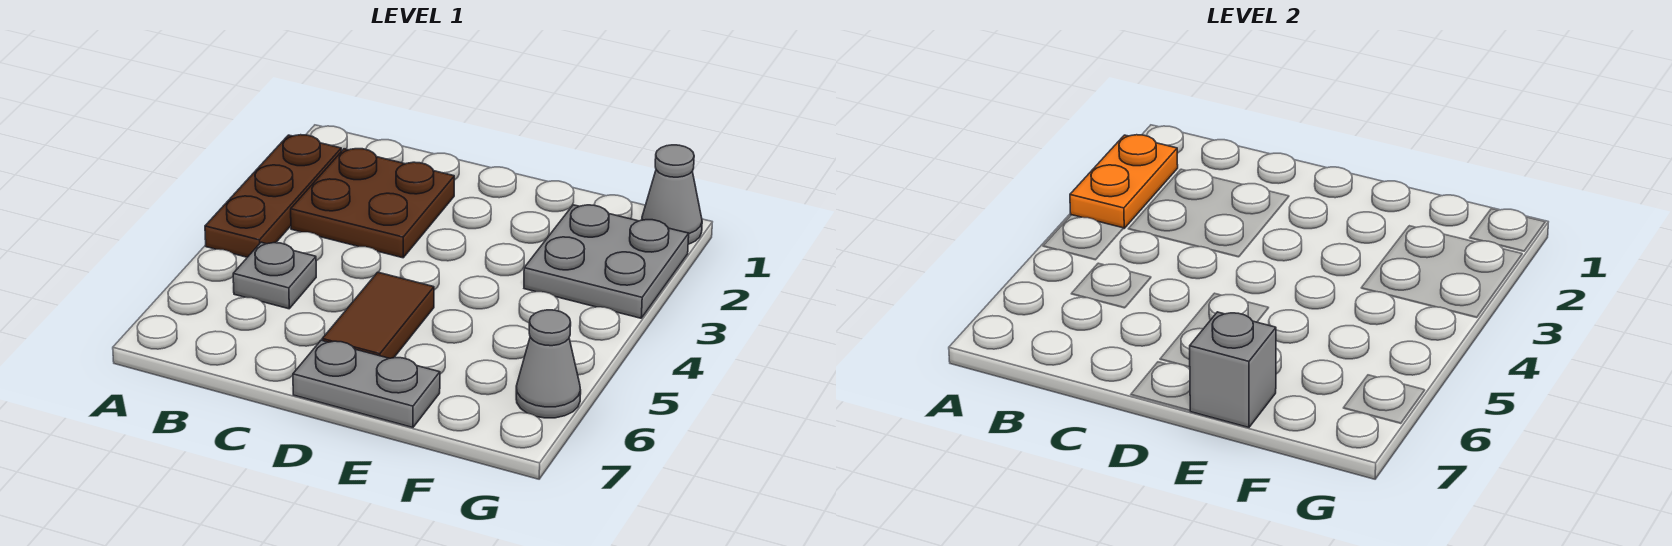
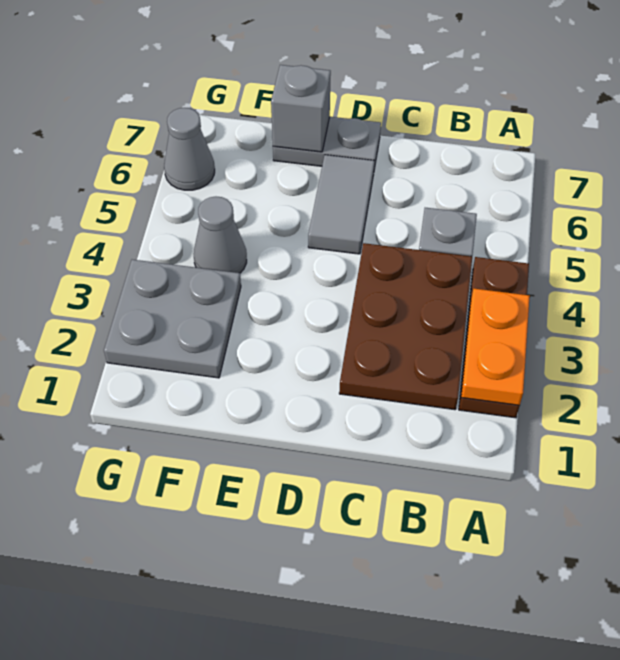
brown 2x2 plate [291,149,454,258] -> brown 2x3 plate [339,243,472,410]
brown 1x2 tile [322,272,434,358] -> grey 1x2 tile [308,155,374,254]
grey 1x1 cone [642,145,702,244] -> grey 1x1 cone moved to [194,197,247,273]

